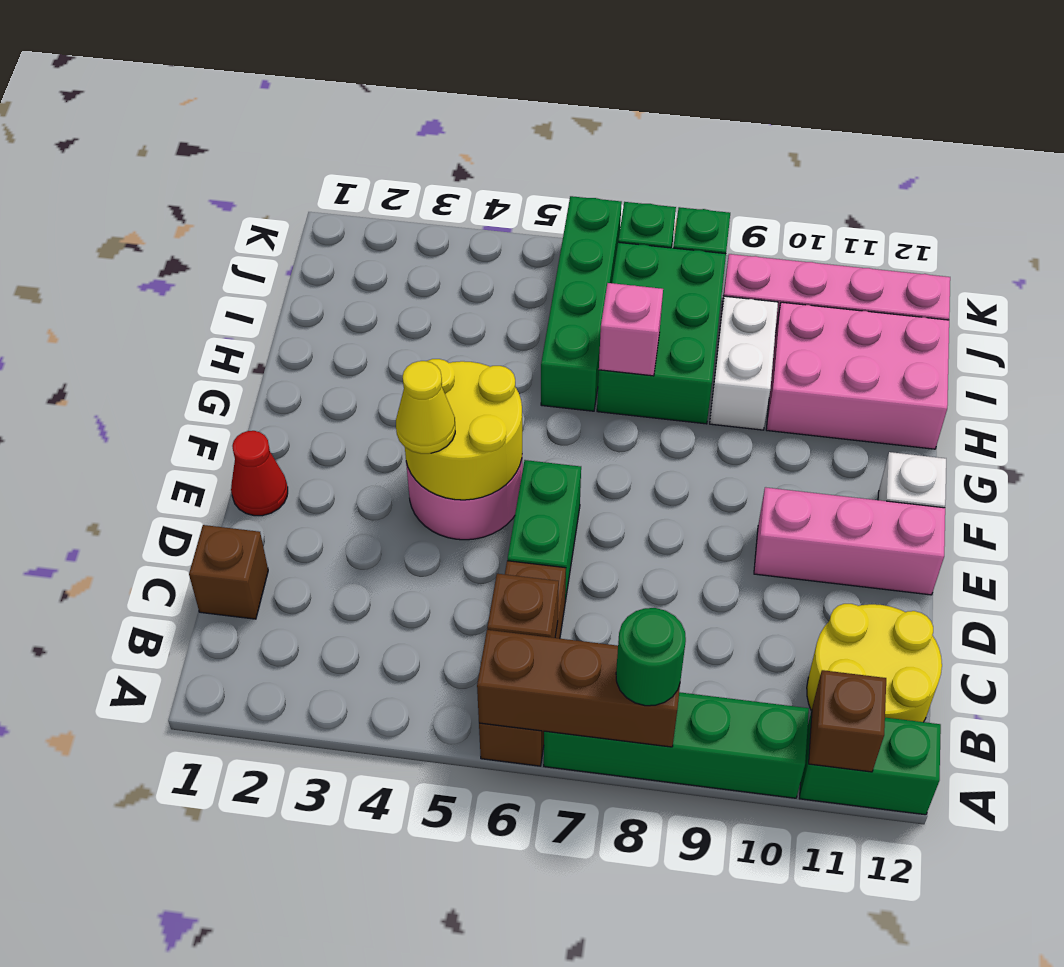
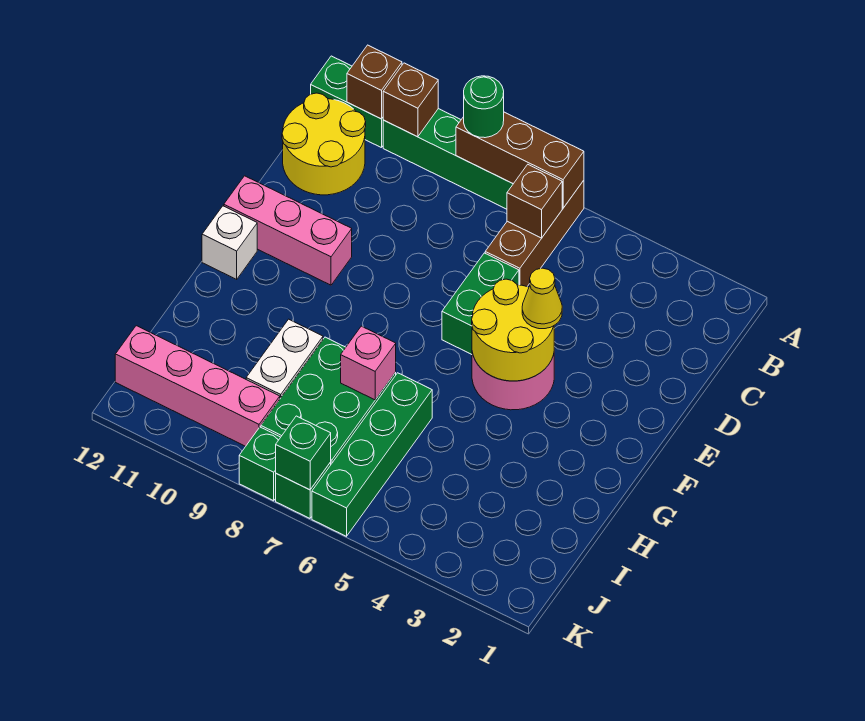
brown 1x1 brick [189,525,268,619] -> brown 1x1 brick moved to [383,63,438,137]
red 1x1 cone [231,431,288,516] -> none
pink 2x3 brick [766,302,949,449] -> none
none -> green 1x1 brick [276,416,331,490]

